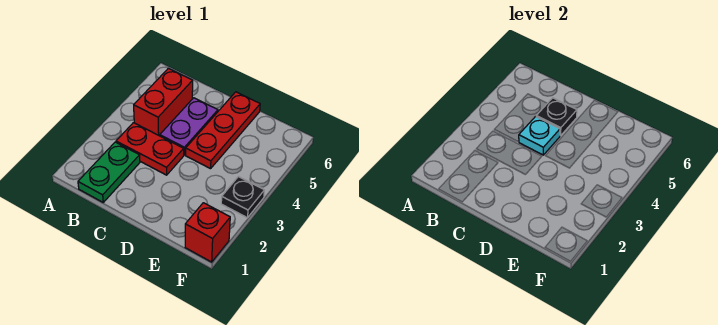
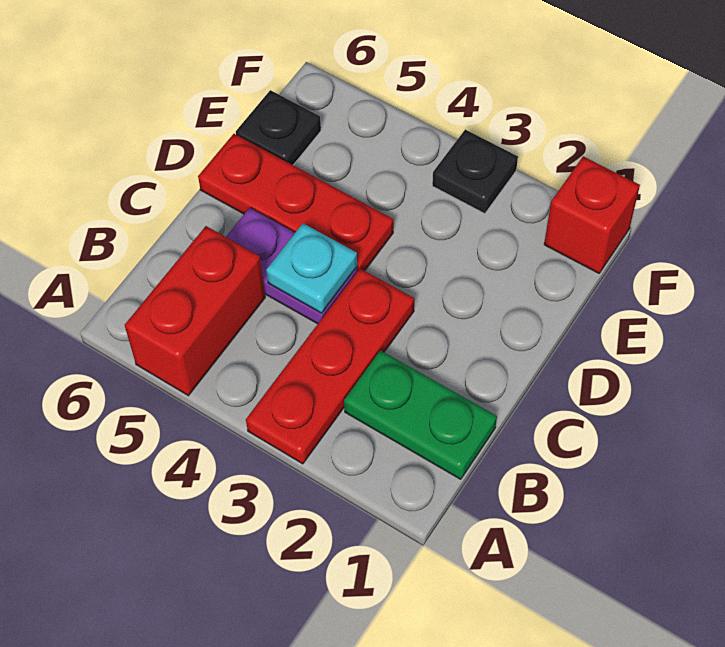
red 1x2 plate [116,123,184,175] -> red 1x3 plate [246,269,414,464]
red 1x2 brick [134,68,193,136] -> red 1x2 brick turned to [125,226,265,396]
black 1x1 plate [536,98,577,136] -> black 1x1 plate moved to [236,90,321,165]

